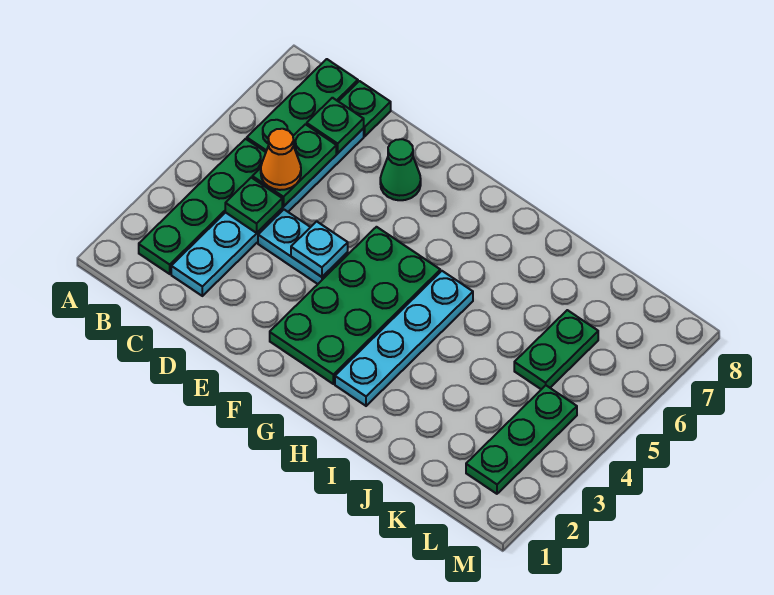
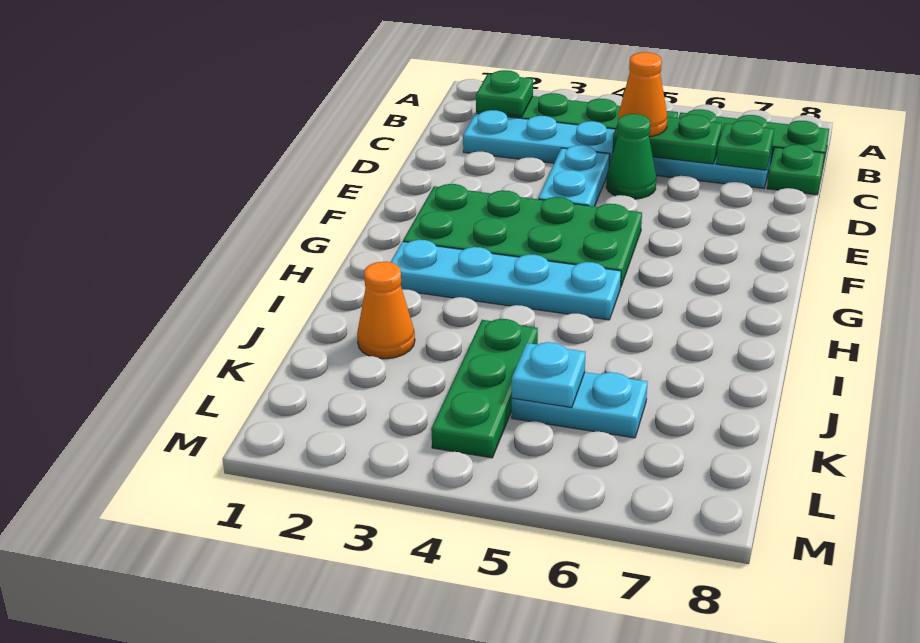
green 1x1 plate [225,178,282,233] -> green 1x1 plate moved to [476,70,533,117]
cyan 1x1 plate [291,221,348,277] -> cyan 1x1 plate moved to [512,342,585,407]
green 1x1 cone [380,139,421,200] -> green 1x1 cone moved to [606,114,656,199]
none -> orange 1x1 cone [357,262,415,359]
green 1x2 plate [514,310,598,389] -> cyan 1x2 plate [512,372,647,438]
green 1x3 plate [466,385,577,494] -> green 1x3 plate turned to [431,319,538,458]

